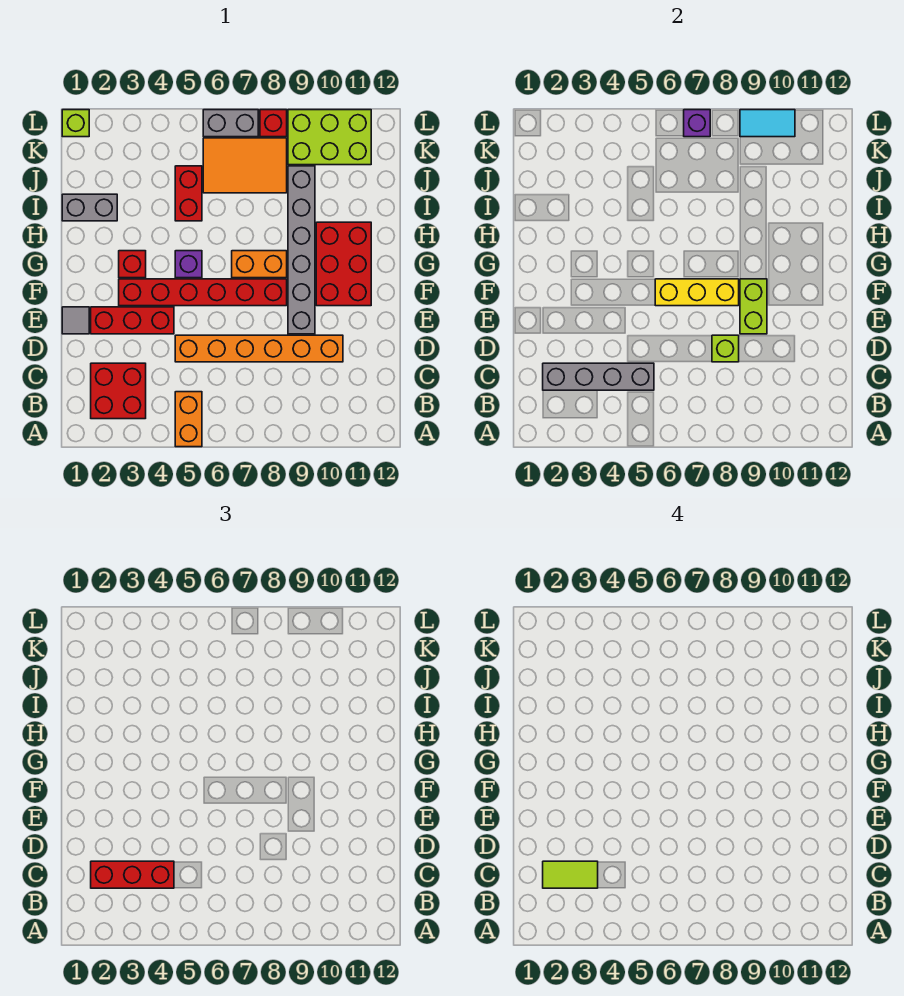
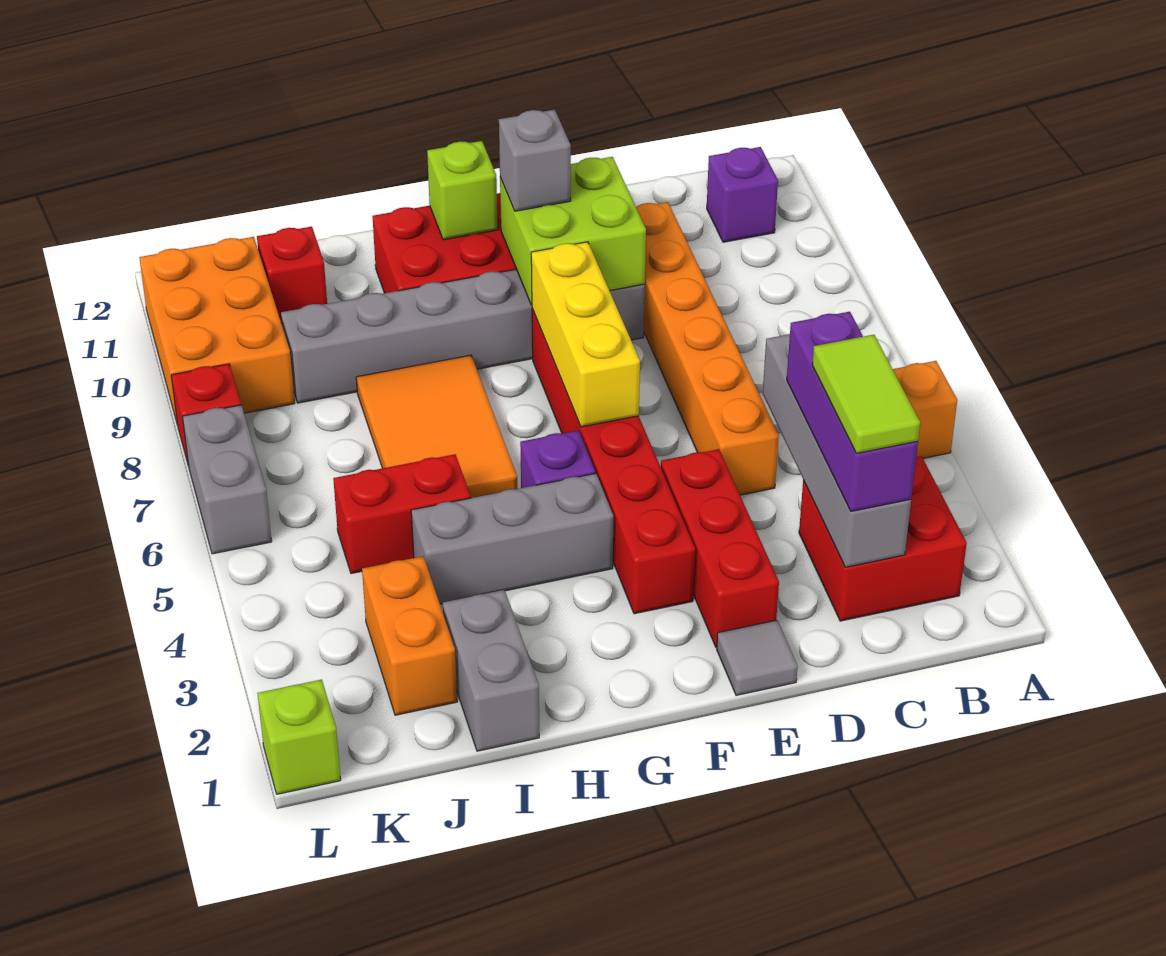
red 1x3 brick [91,861,174,888] -> purple 1x3 brick [787,312,918,511]
lime 1x1 brick [712,335,739,362] -> lime 1x1 brick moved to [427,141,498,240]
lime 1x2 brick [740,279,767,334] -> lime 2x2 brick [500,157,646,305]
none -> grey 1x1 brick [499,110,571,211]
red 1x1 brick [119,251,146,278] -> red 1x1 brick moved to [257,226,327,323]
none -> grey 1x3 brick [411,473,613,604]
orange 1x2 brick [232,251,287,278] -> orange 1x2 brick moved to [362,556,457,715]
orange 2x3 tile [203,138,287,193] -> orange 2x3 tile moved to [356,355,518,498]
lime 2x3 brick [288,110,371,165] -> orange 2x3 brick [139,237,295,425]
purple 1x1 brick [684,110,710,137] -> purple 1x1 brick moved to [707,147,778,242]
cyan 1x2 tile [740,110,795,137] -> none

